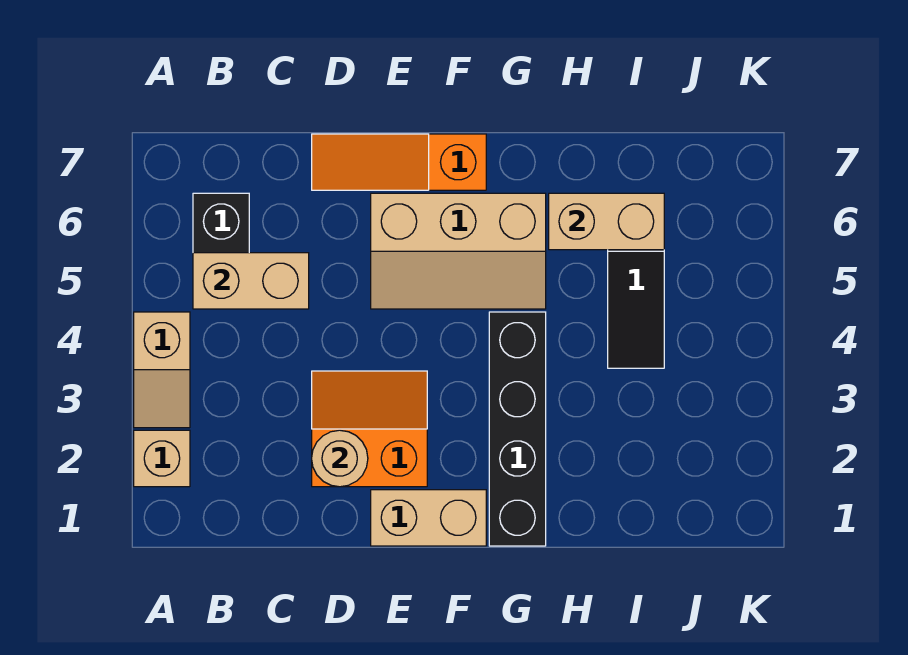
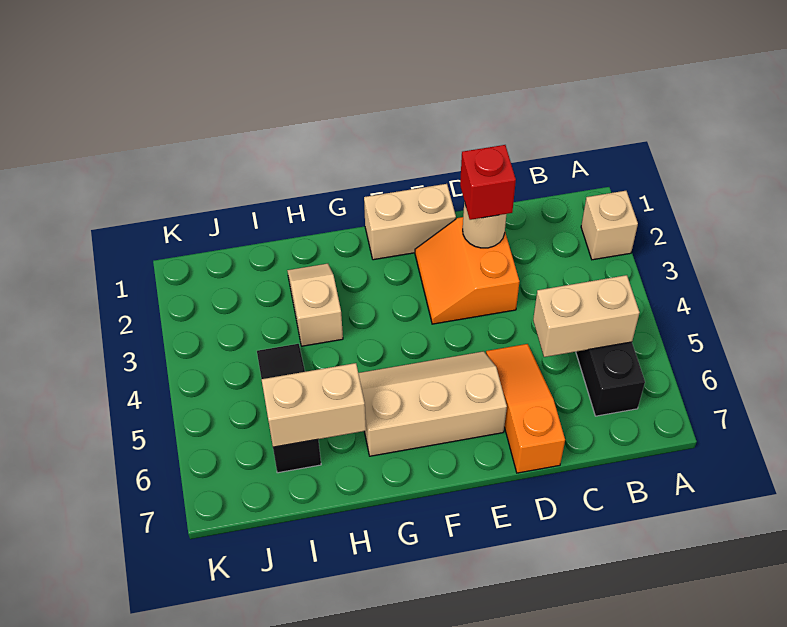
tan 1x2 slope [134,312,190,428] -> tan 1x2 slope moved to [287,264,343,346]
orange 2x2 slope [312,371,427,487] -> orange 2x2 slope turned to [415,217,519,324]
none -> red 1x1 brick [460,145,516,220]
orange 1x3 slope [312,134,486,190] -> orange 1x3 slope turned to [486,344,565,473]
black 1x4 brick [489,312,546,546] -> none

